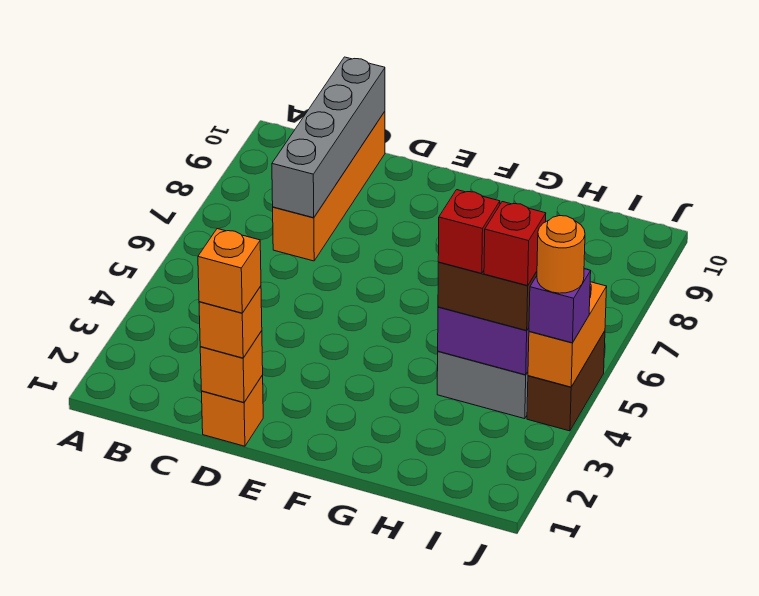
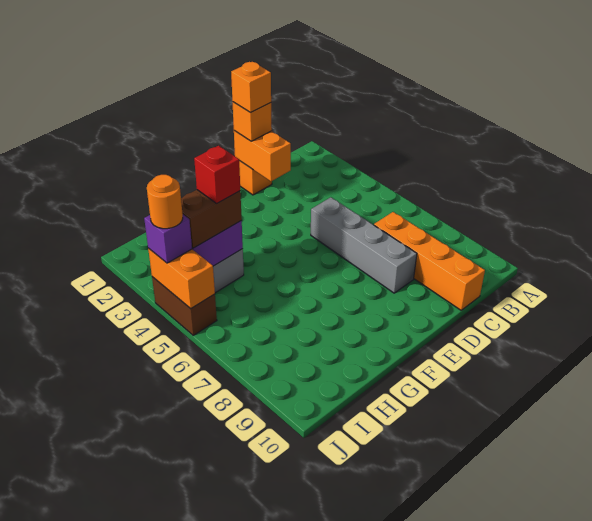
grey 1x4 brick [272,57,385,218] -> grey 1x4 brick moved to [311,197,417,293]
orange 1x1 brick [200,331,263,402] -> orange 1x2 brick [234,131,291,181]
red 1x1 brick [484,202,546,286] -> none

